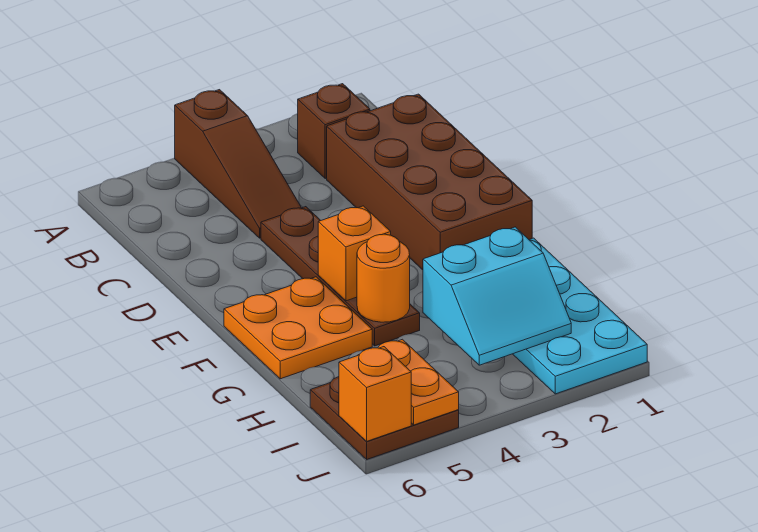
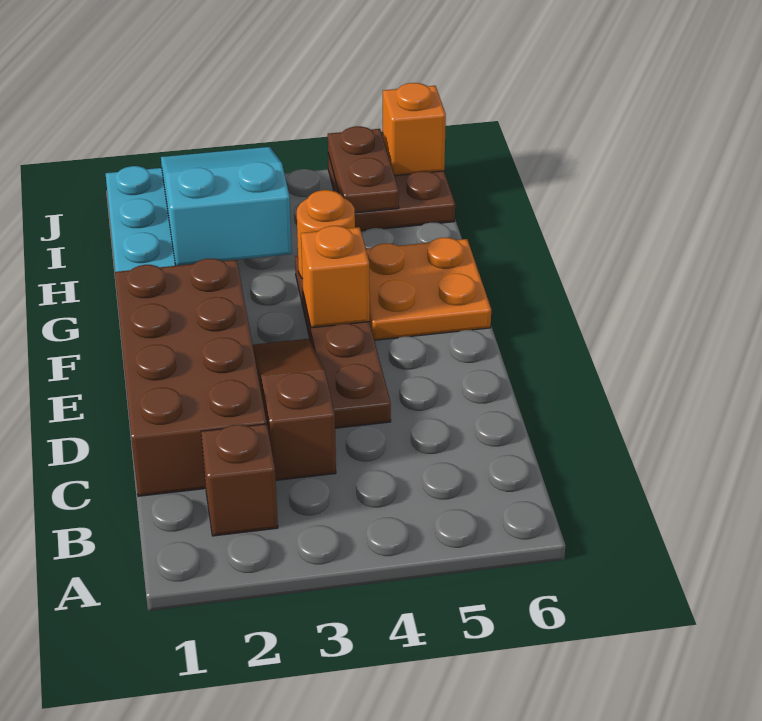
brown 1x3 slope [175,90,301,238] -> brown 1x3 slope moved to [253,339,336,480]
cyan 2x2 slope [423,227,571,365] -> cyan 2x3 slope [161,147,292,266]
orange 1x2 plate [378,339,459,425] -> brown 1x2 plate [328,126,399,213]

